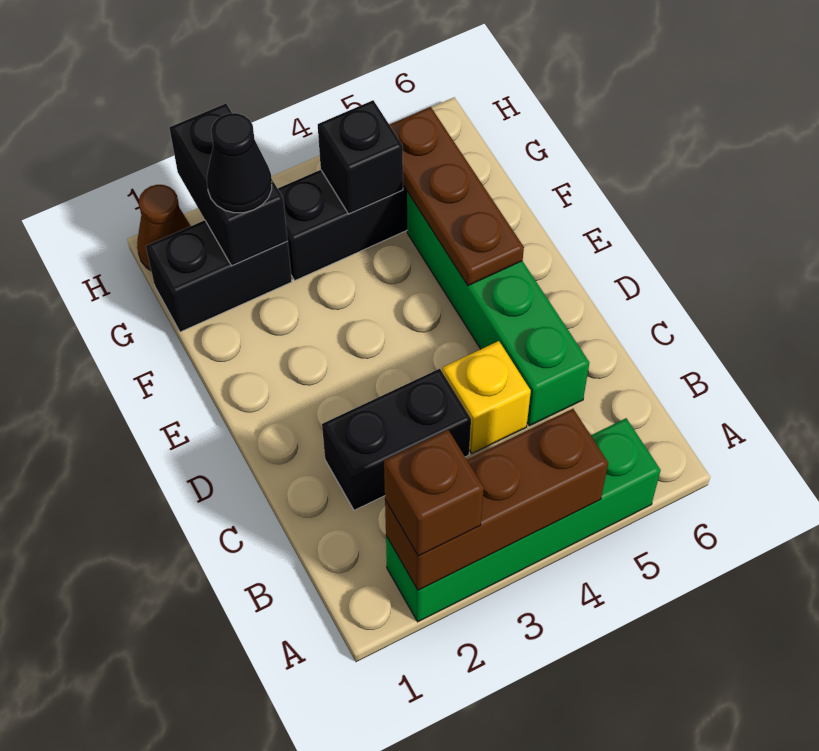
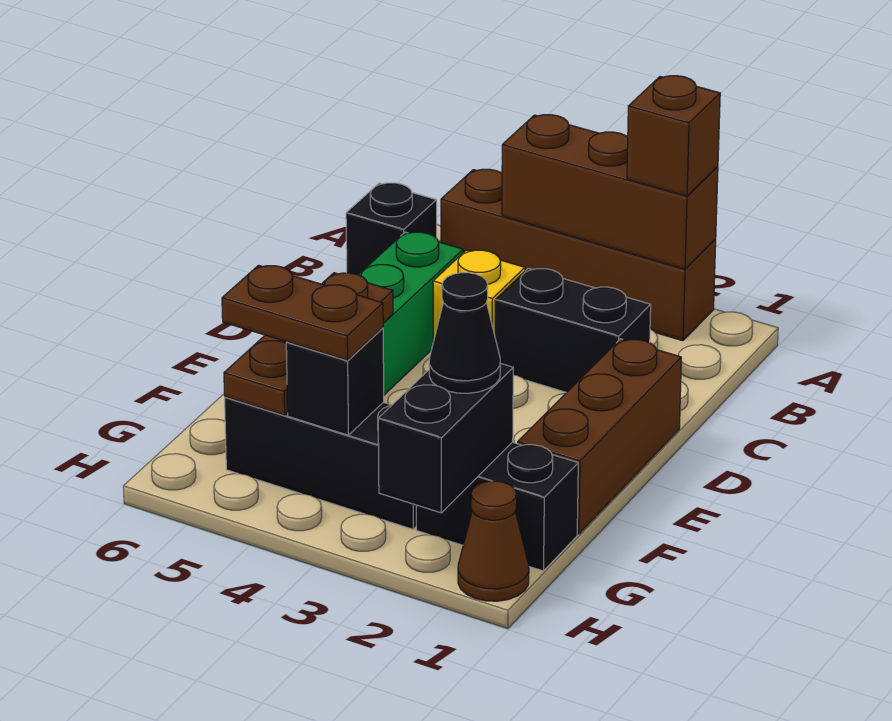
green 1x4 brick [386,418,661,622] -> brown 1x4 brick [441,169,716,341]
none -> black 1x1 brick [346,183,437,275]
none -> brown 1x3 brick [518,339,681,534]
none -> brown 1x2 plate [222,265,383,360]

